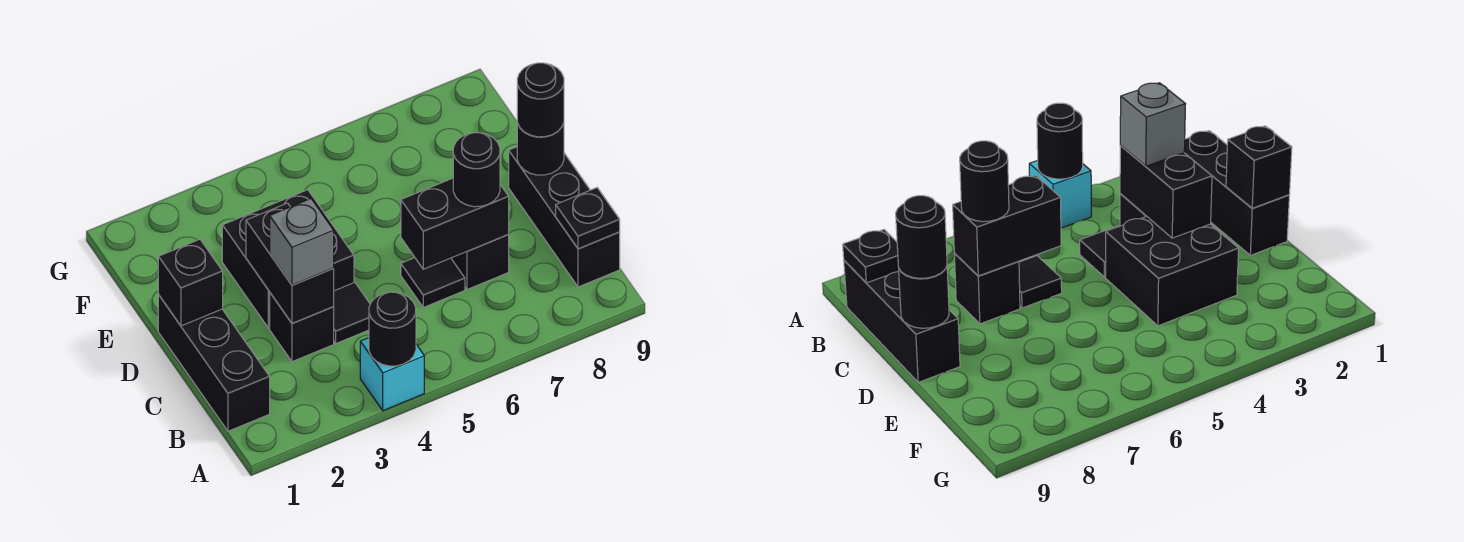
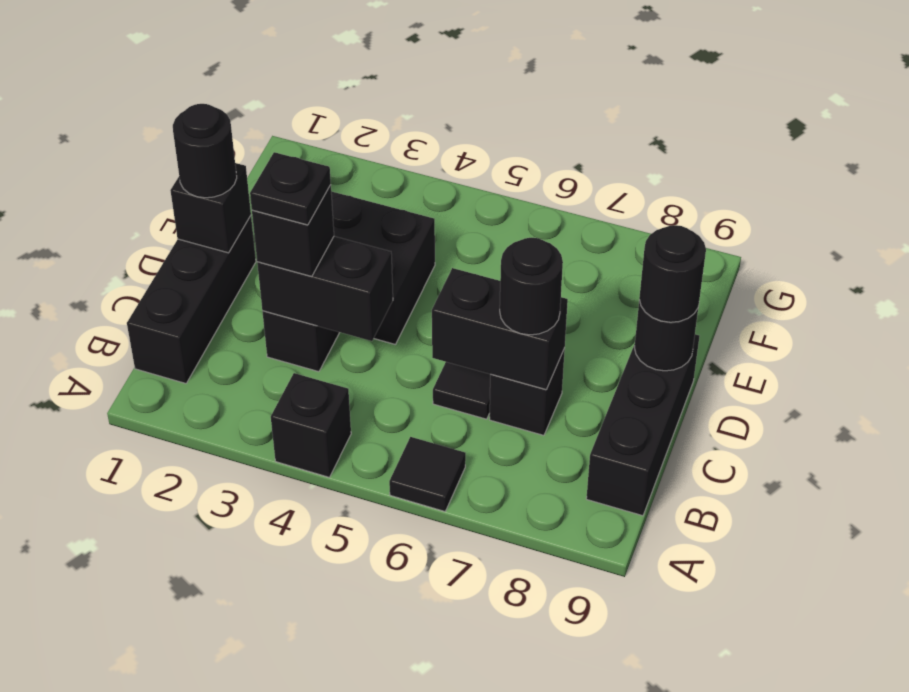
cyan 1x1 brick [360,338,424,411] -> black 1x1 brick [271,373,351,477]
black 1x1 round brick [369,292,416,366] -> black 1x1 round brick moved to [173,104,237,198]
black 1x1 plate [556,188,620,249] -> black 1x1 plate moved to [250,152,331,225]
black 1x2 brick [246,203,334,323] -> black 1x2 brick turned to [257,236,393,341]
grey 1x1 brick [270,199,334,285] -> black 1x1 brick [252,185,334,276]
black 1x1 tile [333,282,370,343] -> black 1x1 tile moved to [389,437,466,511]

